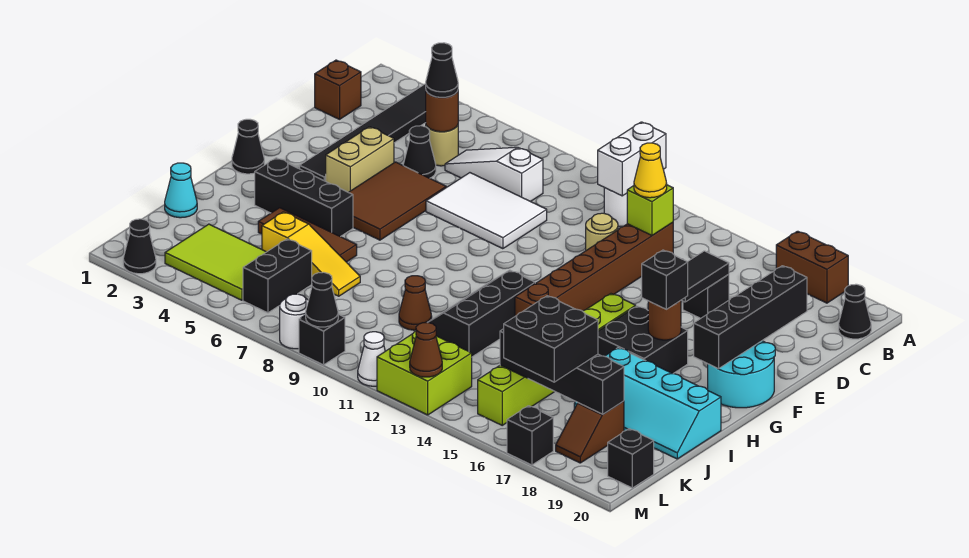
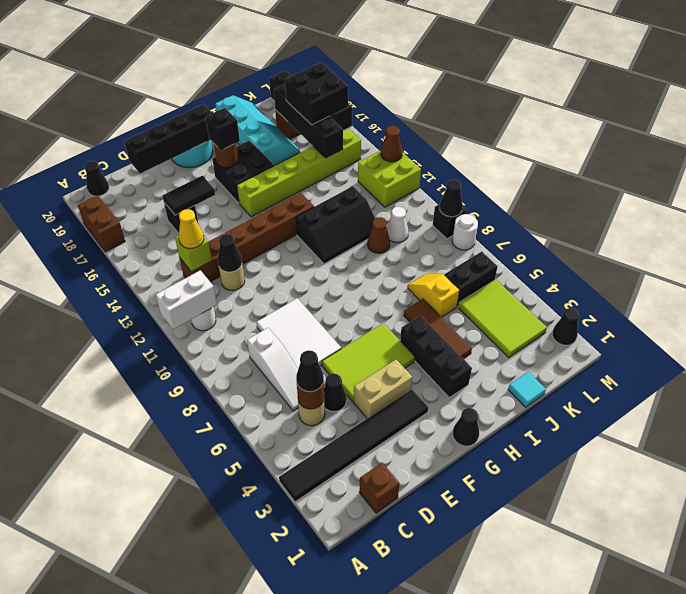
none -> black 1x1 cone [218,234,242,272]
brown 2x3 tile [349,162,446,240] -> lime 2x3 tile [322,323,415,402]
cyan 1x1 cone [165,163,197,218] -> cyan 1x1 tile [508,372,546,407]
yellow 1x3 slope [262,212,360,296] -> yellow 1x2 slope [408,274,460,317]
white 1x1 cone [358,332,385,386] -> white 1x1 cone moved to [387,207,409,243]

